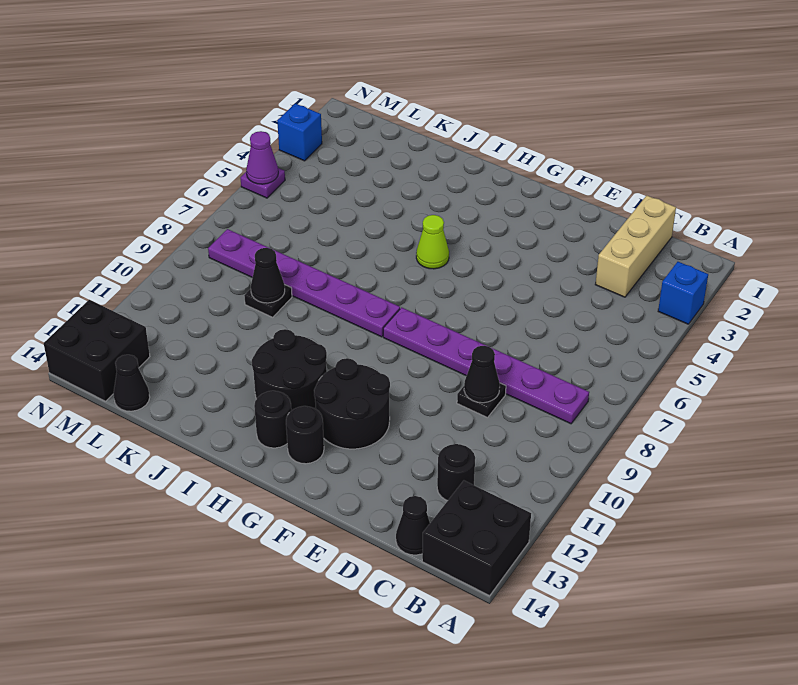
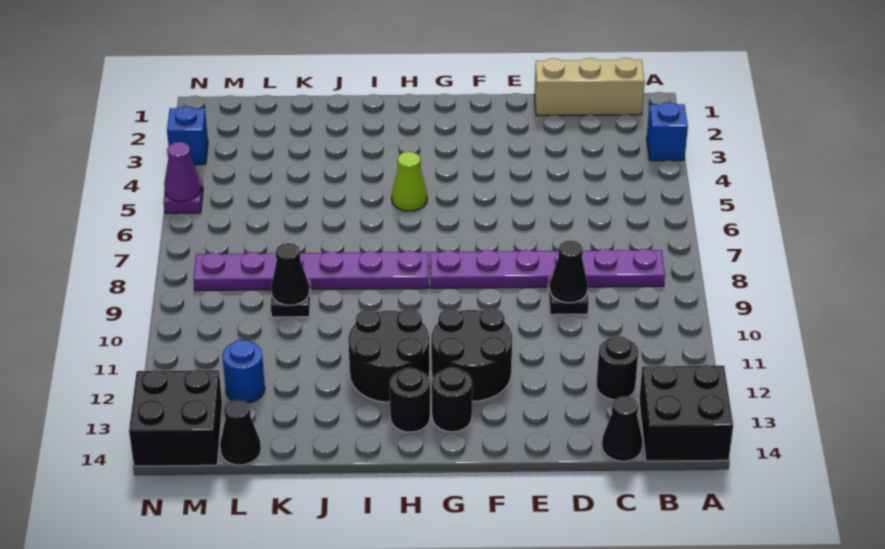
tan 1x3 brick [595,196,676,297] -> tan 1x3 brick turned to [534,58,645,116]
none -> blue 1x1 round brick [222,340,265,403]

